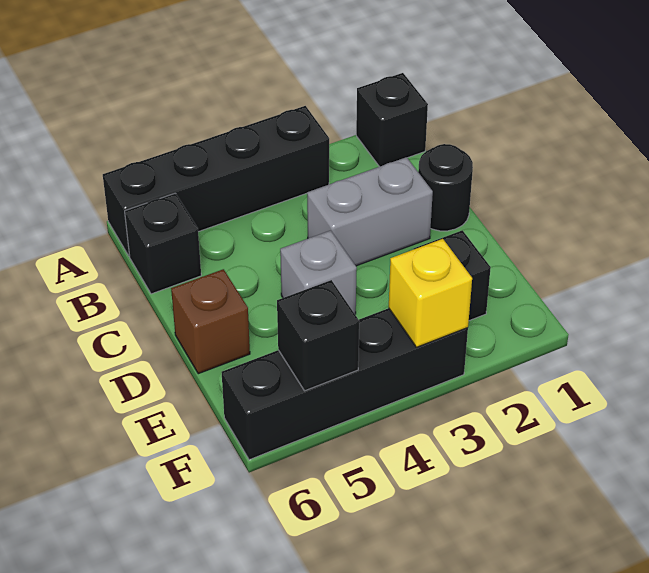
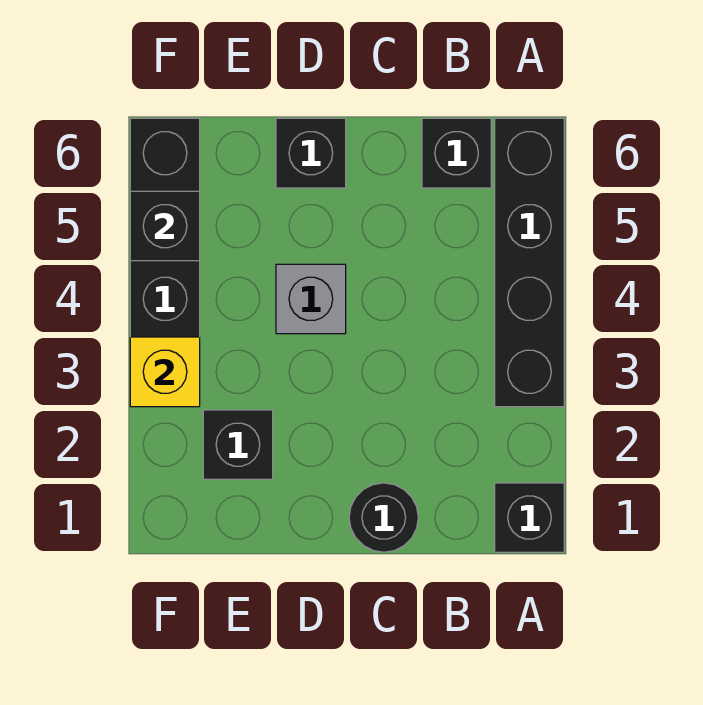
grey 1x2 brick [307,157,433,266] -> none
brown 1x1 brick [171,269,250,374] -> black 1x1 brick [276,118,346,188]

